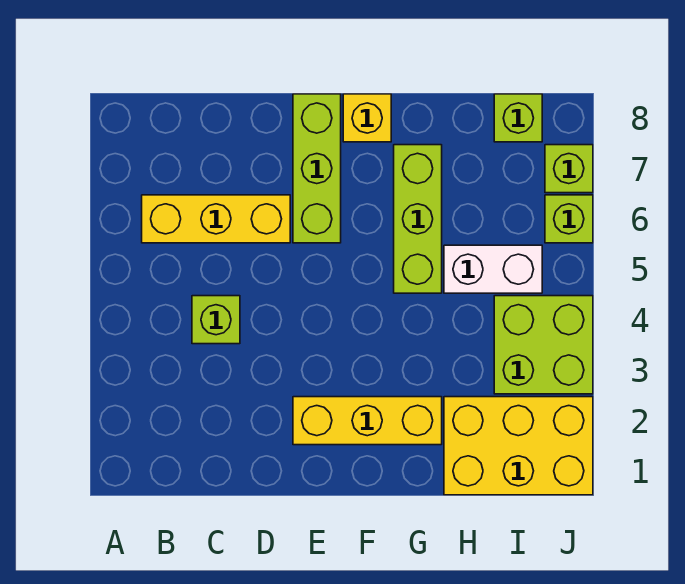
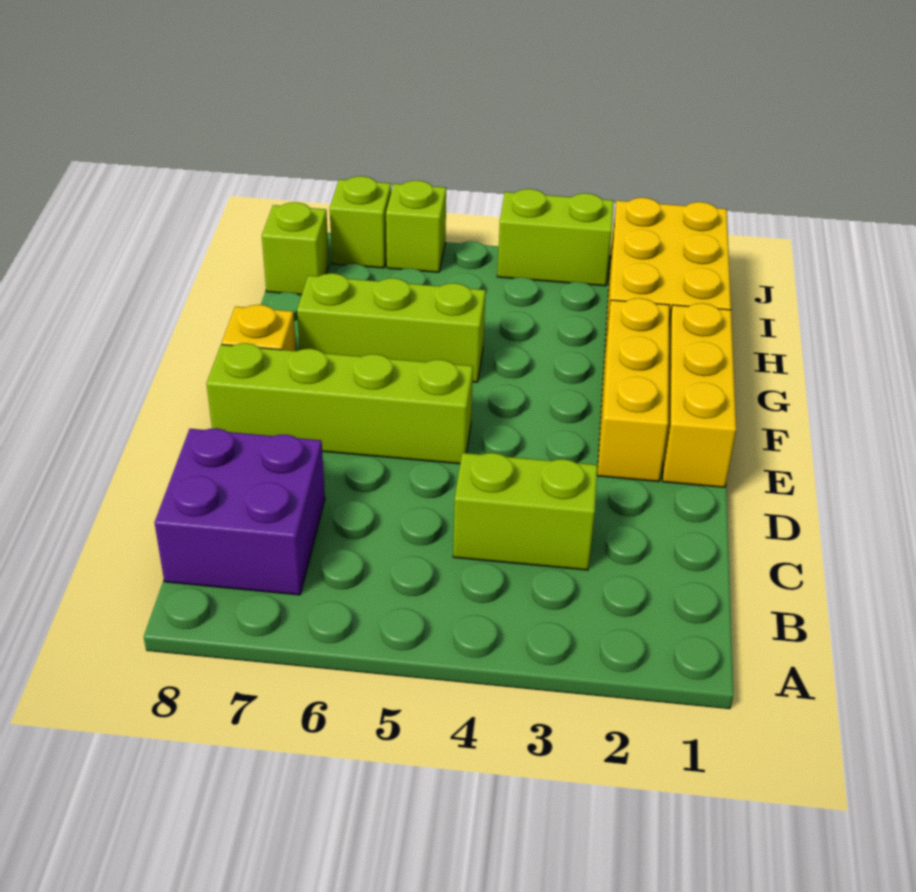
yellow 1x3 brick [142,195,290,243] -> yellow 1x3 brick moved to [663,303,736,487]
none -> purple 2x2 brick [155,428,325,595]
lime 1x1 brick [192,296,240,344] -> lime 1x2 brick [453,453,598,570]
lime 1x3 brick [293,94,341,243] -> lime 1x4 brick [207,343,473,464]
white 1x2 brick [444,245,542,293] -> none
lime 2x2 brick [494,296,593,394] -> lime 1x2 brick [497,189,614,286]

